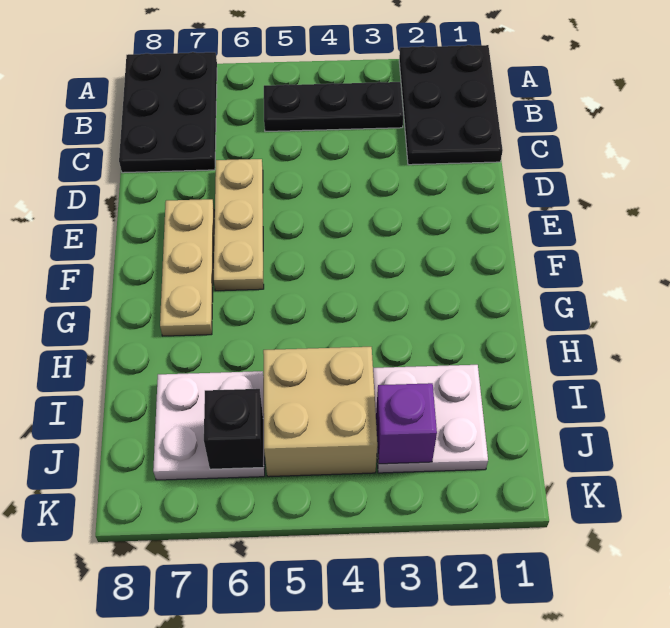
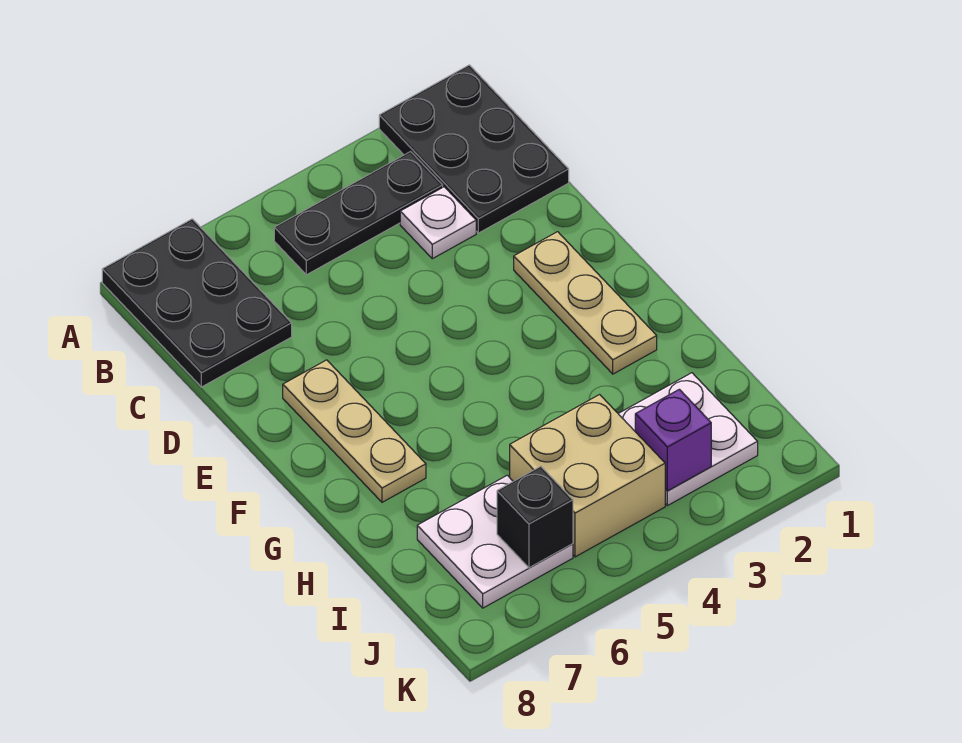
none -> white 1x1 plate [400,187,476,259]
tan 1x3 plate [214,159,264,291] -> tan 1x3 plate moved to [514,232,657,374]

